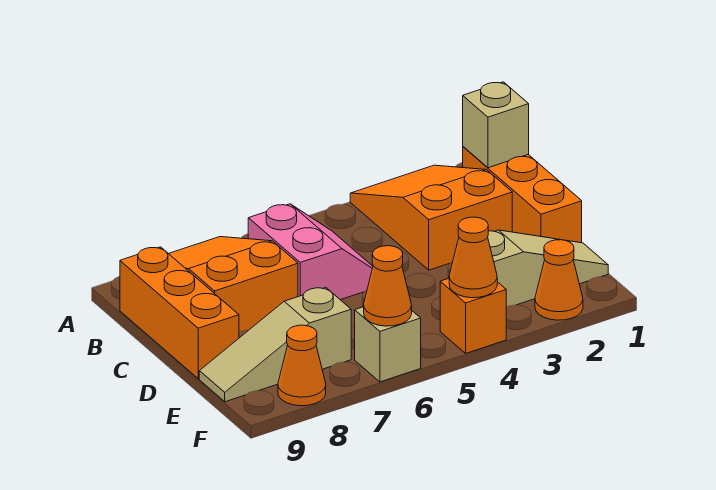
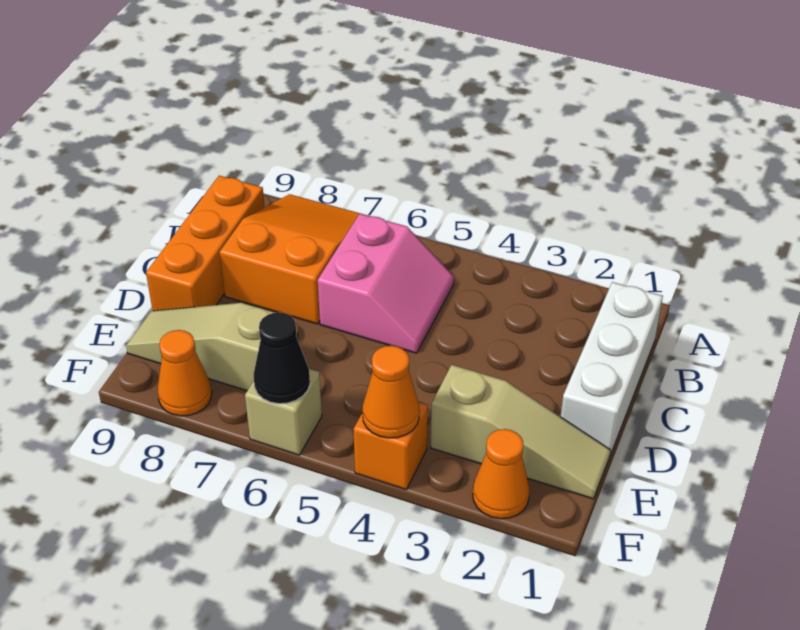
orange 2x3 slope [350,165,512,270] -> none
orange 1x3 brick [463,147,582,243] -> white 1x3 brick [561,282,663,455]
tan 1x1 brick [463,82,529,168] -> none
orange 1x1 cone [364,246,412,326] -> black 1x1 cone [254,313,310,404]

